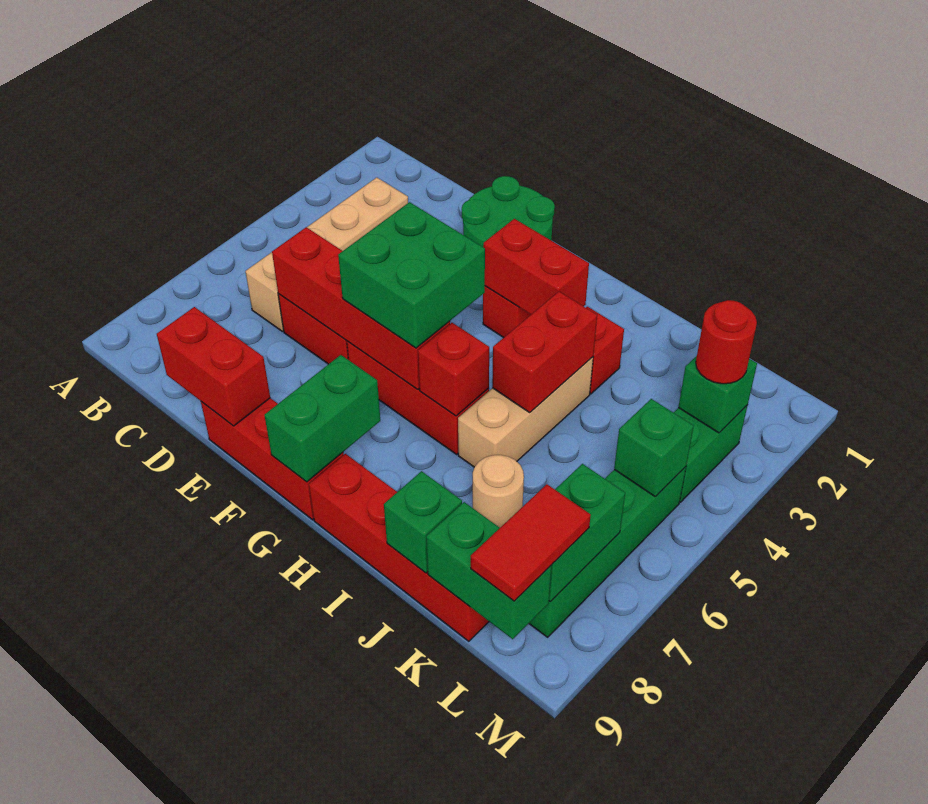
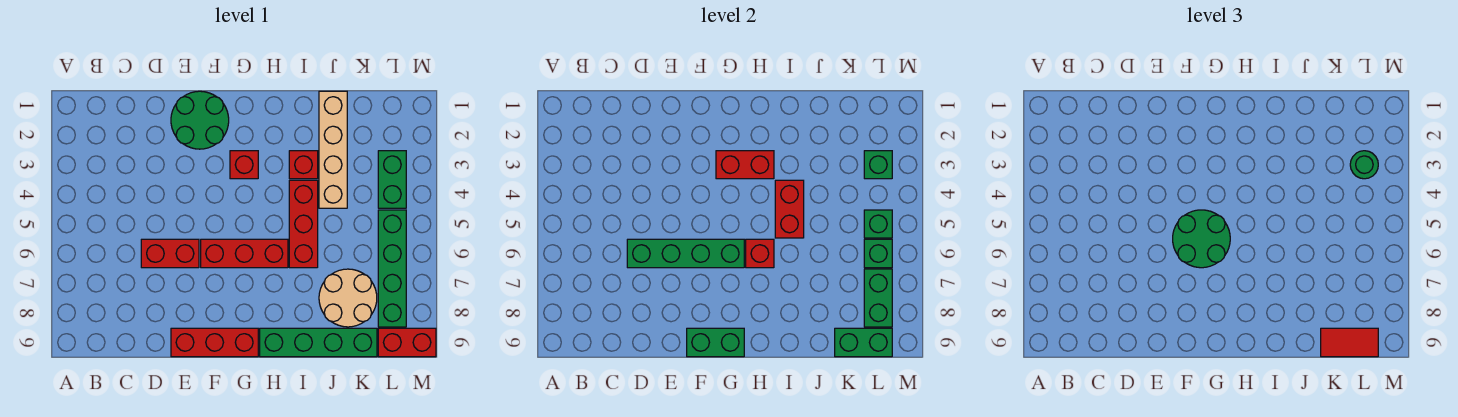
tan 1x4 brick [245,178,408,331] -> tan 1x4 brick moved to [319,91,347,208]
red 1x4 brick [272,227,450,389] -> green 1x4 brick [627,239,744,268]
red 1x2 brick [157,307,270,426] -> red 1x2 brick moved to [378,328,436,357]
green 2x2 brick [338,202,485,348] -> green 2x2 round brick [1173,210,1230,268]
green 1x2 brick [265,355,380,482] -> green 1x2 brick turned to [687,328,744,357]
red 1x4 brick [309,454,489,641] -> green 1x4 brick [260,328,377,357]
tan 1x3 brick [458,357,593,467] -> red 1x3 brick [289,180,318,268]
tan 1x1 round brick [473,455,524,528] -> tan 2x2 round brick [319,269,377,327]
green 1x1 brick [384,471,462,573] -> green 1x1 brick moved to [864,239,892,268]
red 1x1 round brick [696,300,757,384] -> green 1x1 round brick [1350,151,1378,179]
red 1x2 tile [471,484,591,601] -> red 1x2 tile turned to [1321,328,1378,357]

